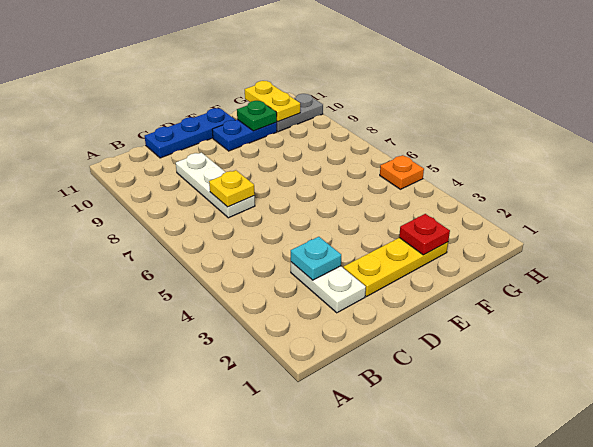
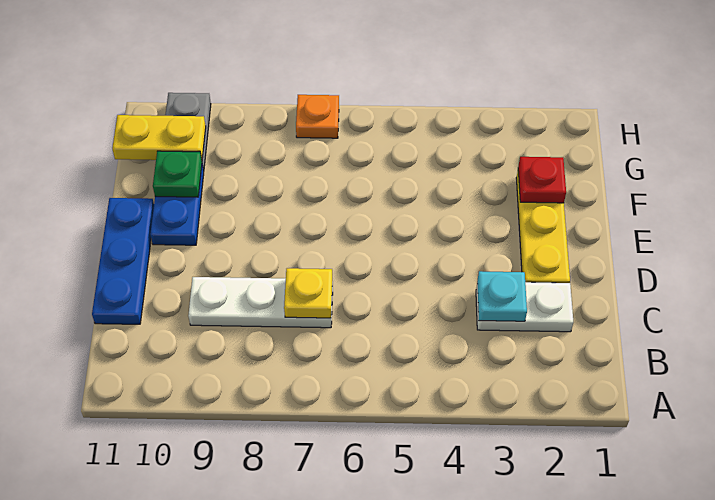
orange 1x1 plate [380,155,424,189] -> orange 1x1 plate moved to [296,95,339,138]

